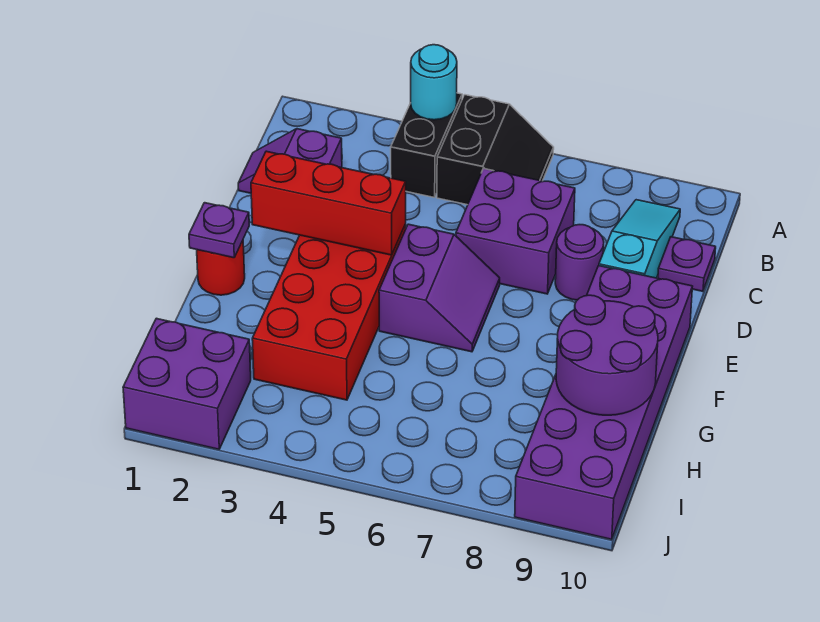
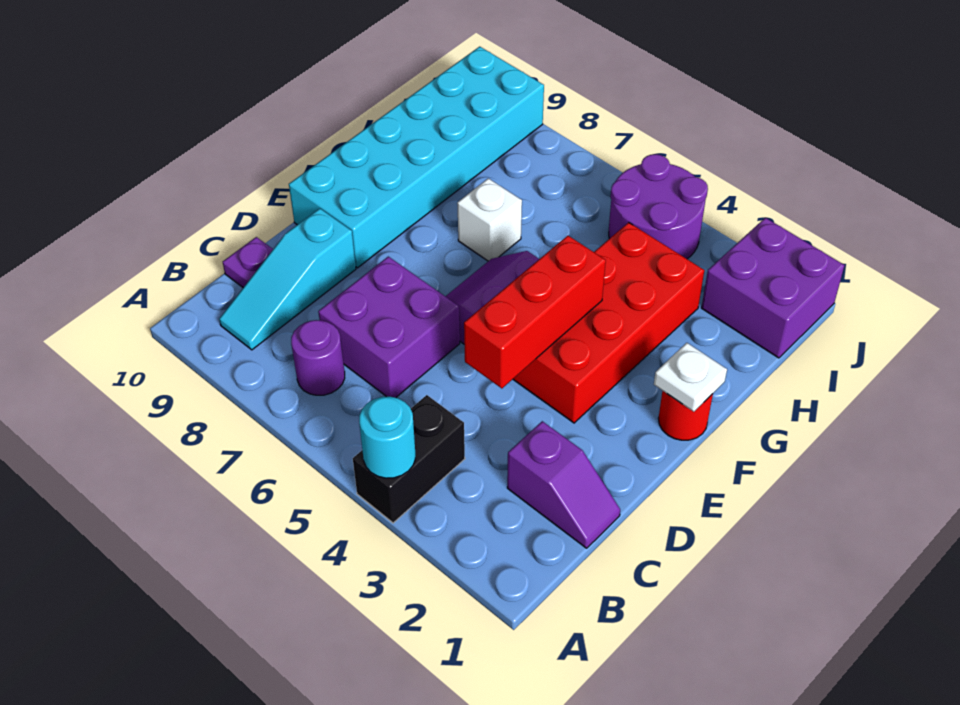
black 2x2 slope [437,95,554,205] -> none
purple 1x1 round brick [555,225,604,300] -> purple 1x1 round brick moved to [291,320,345,395]
red 1x3 brick [251,151,406,255] -> red 1x3 brick turned to [464,236,606,388]
purple 2x6 brick [515,266,692,539] -> cyan 2x6 brick [289,47,544,268]
purple 1x1 plate [189,203,249,258] -> white 1x1 plate [654,343,727,412]
none -> white 1x1 brick [457,178,522,261]
purple 2x2 round brick [556,295,658,415] -> purple 2x2 round brick moved to [609,154,708,259]

